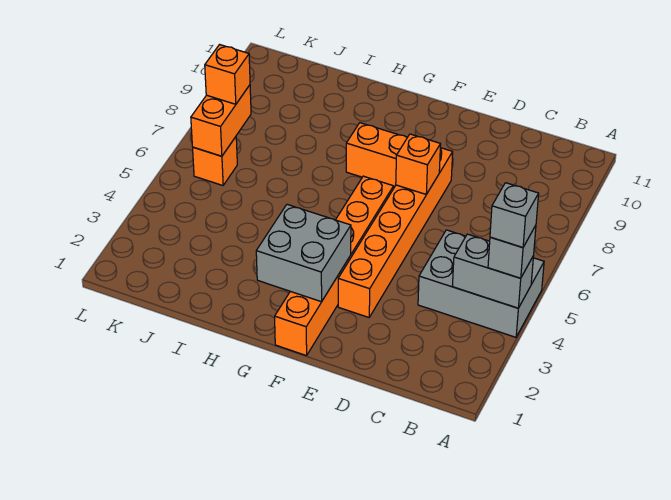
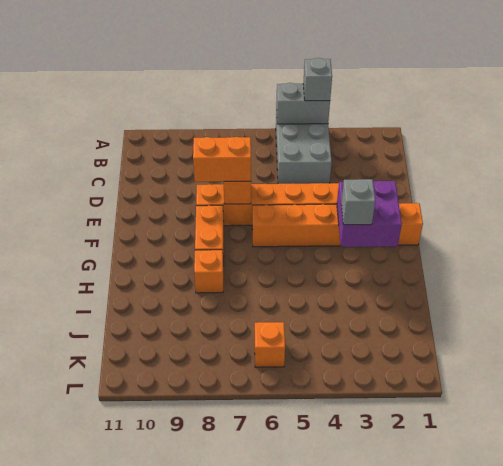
grey 1x2 brick [453,234,533,308] -> grey 1x2 brick turned to [276,83,330,124]
grey 1x1 brick [490,183,539,248] -> grey 1x1 brick moved to [341,179,375,225]
grey 2x2 brick [256,204,351,302] -> purple 2x2 brick [337,181,402,247]
orange 1x2 brick [191,85,251,156] -> orange 1x2 brick moved to [193,137,251,182]
orange 1x1 brick [205,45,250,104] -> orange 1x1 brick moved to [194,250,223,293]

